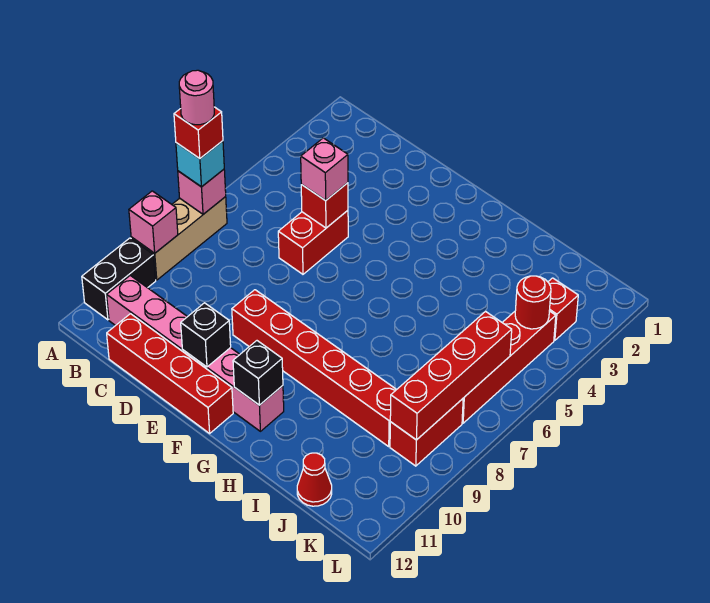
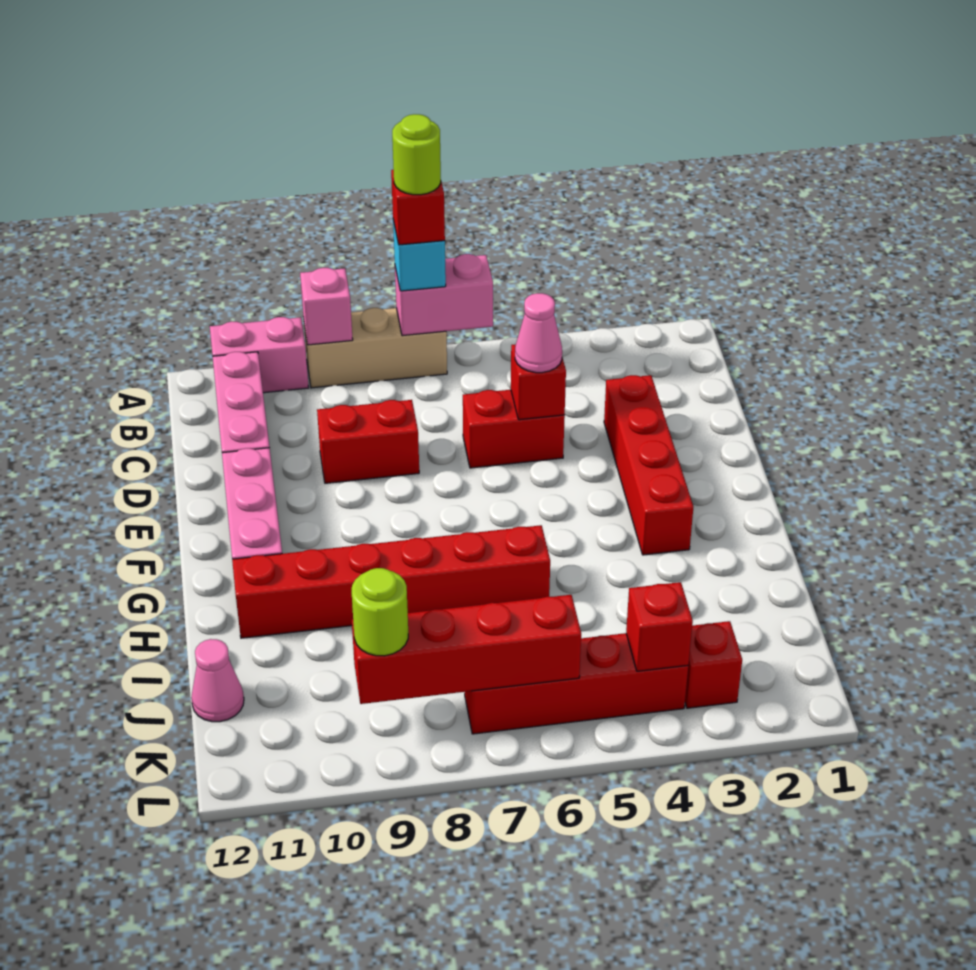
pink 1x1 brick [178,169,226,214] -> pink 1x2 brick [395,254,493,336]
pink 1x1 round brick [179,70,214,125] -> lime 1x1 round brick [392,114,441,195]
black 1x2 brick [82,238,156,320] -> pink 1x2 brick [210,317,309,393]
red 1x4 brick [107,314,233,433] -> red 1x4 brick moved to [604,375,693,555]
pink 1x1 brick [301,138,348,201] -> pink 1x1 cone [515,293,562,373]
red 1x6 brick [232,290,397,446] -> red 1x6 brick turned to [232,525,550,638]
black 1x1 brick [181,303,231,367] -> none
black 1x1 brick [233,341,283,405] -> none
red 1x1 cone [297,453,332,506] -> pink 1x1 cone [191,639,244,722]
red 1x1 round brick [515,276,551,329] -> red 1x1 brick [626,582,693,671]
red 1x2 brick [390,399,463,466] -> red 1x2 brick moved to [317,400,419,483]
none -> lime 1x1 round brick [352,568,408,656]

